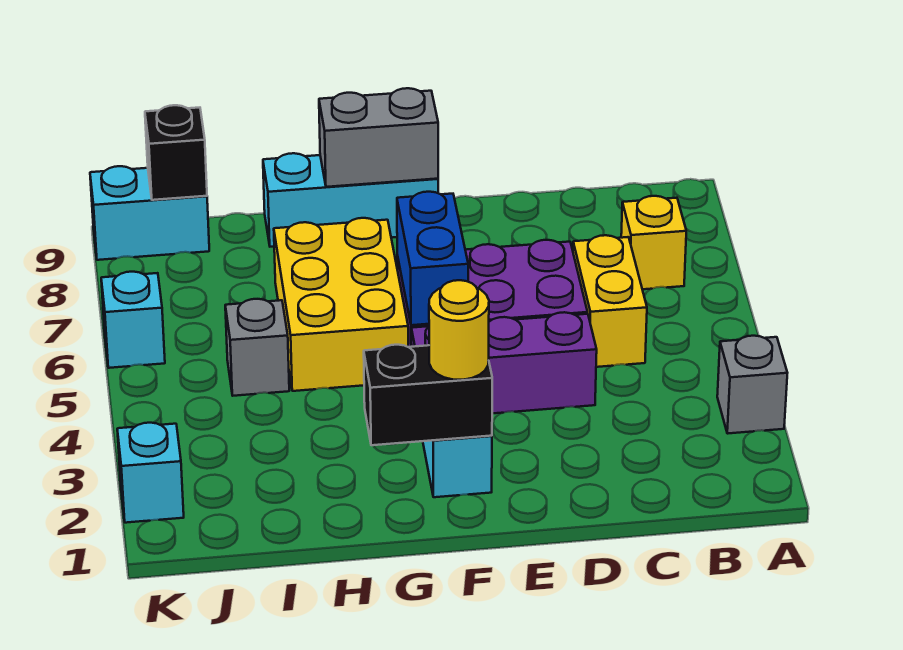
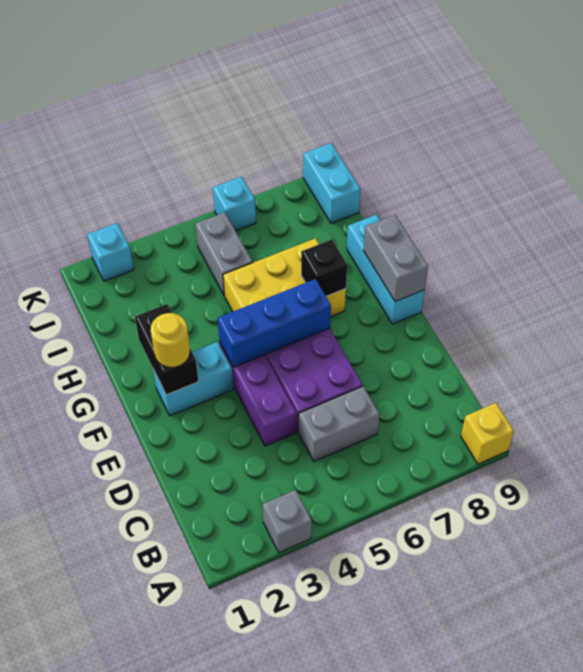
yellow 1x1 brick [621,196,686,289] -> yellow 1x1 brick moved to [461,403,514,464]
yellow 1x2 brick [573,235,647,367] -> grey 1x2 brick [299,386,380,461]
blue 1x2 brick [397,192,468,325] -> blue 1x3 brick [218,279,331,367]
grey 1x1 brick [225,299,289,396] -> grey 1x2 brick [195,212,253,296]
black 1x1 brick [145,105,207,200] -> black 1x1 brick moved to [301,240,347,296]

